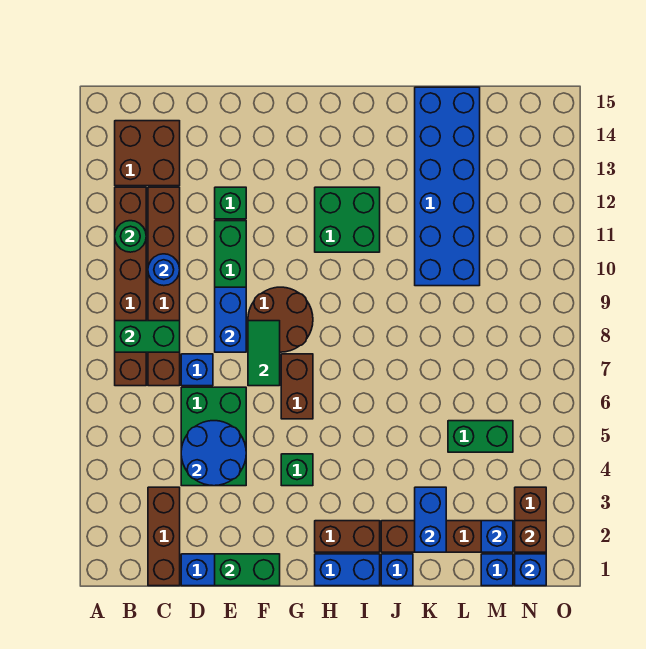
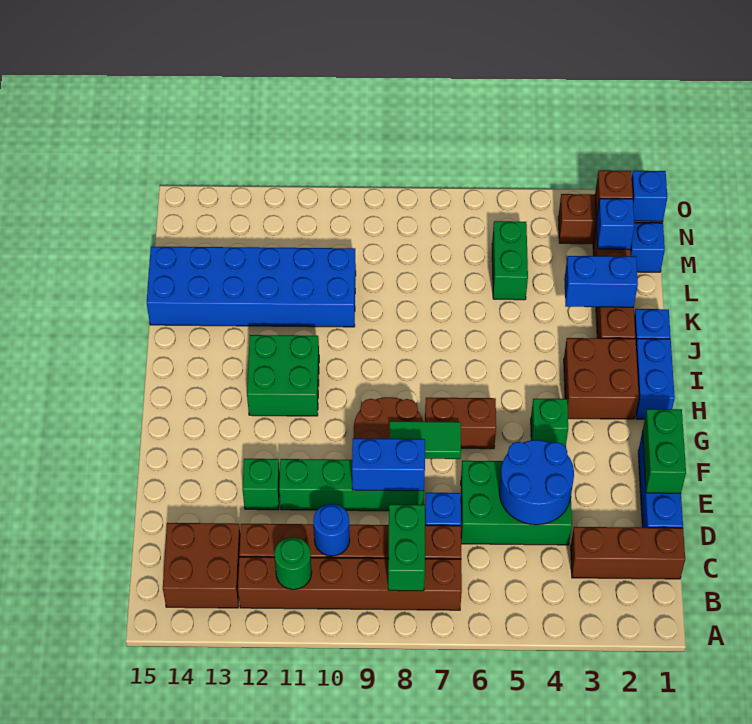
brown 1x2 brick [315,521,380,552] -> brown 2x2 brick [564,338,639,419]

